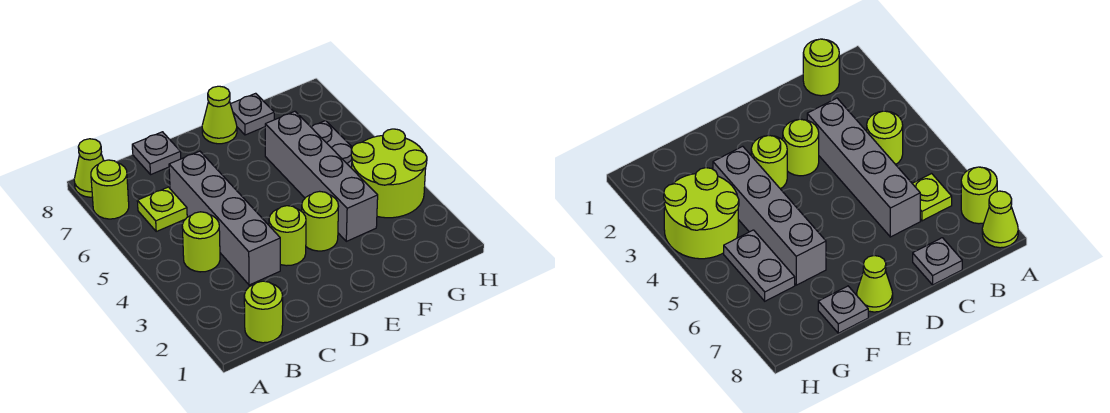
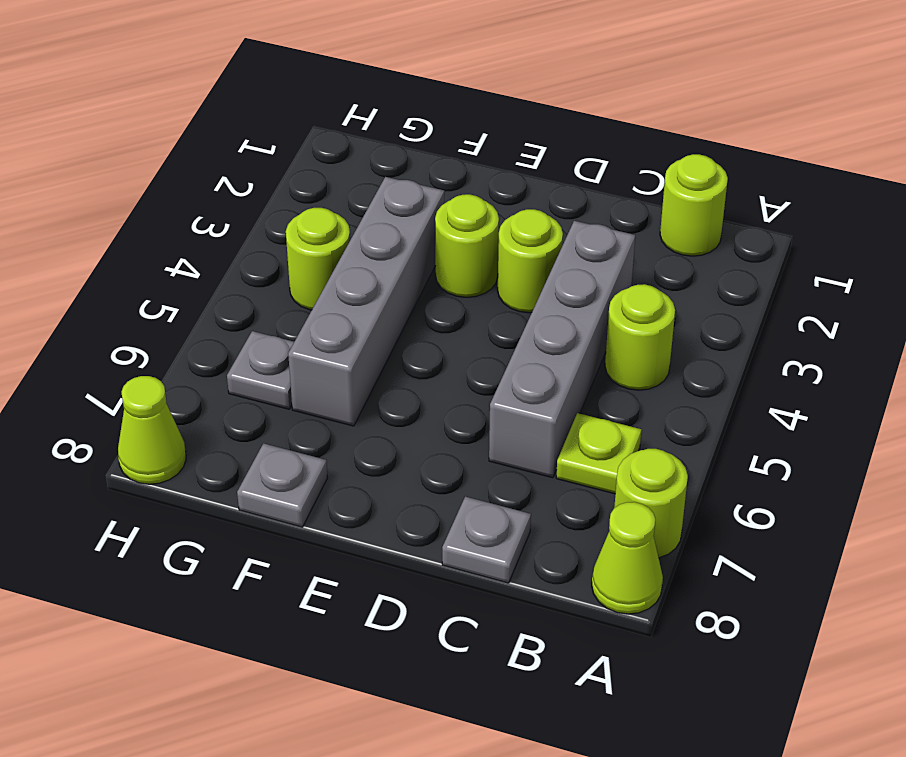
lime 1x1 cone [202,86,237,144] -> lime 1x1 cone moved to [118,376,186,484]
lime 2x2 round brick [351,129,427,218] -> lime 1x1 round brick [286,208,350,310]
grey 1x2 plate [311,121,352,168] -> grey 1x1 plate [227,331,294,409]

